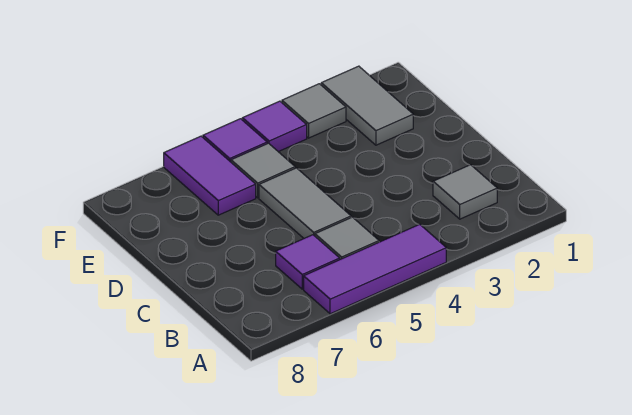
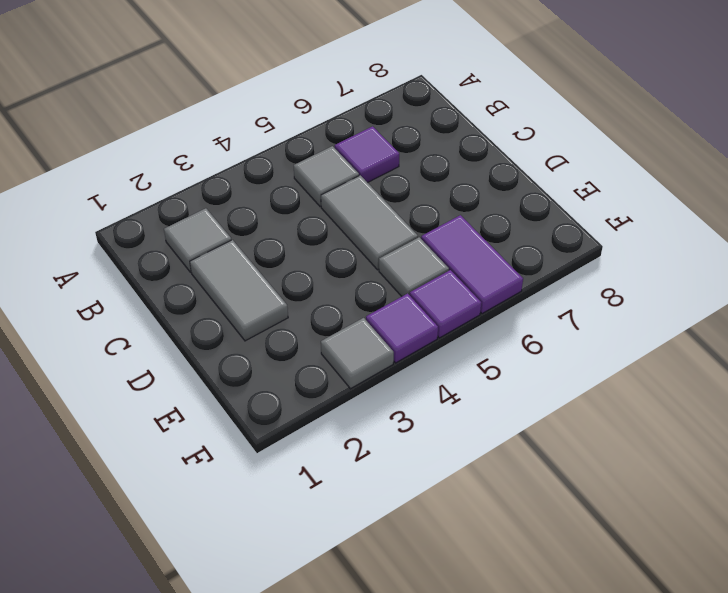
purple 1x3 tile [304,224,446,314] -> none
grey 1x2 tile [321,66,413,145] -> grey 1x2 tile moved to [190,240,288,341]

